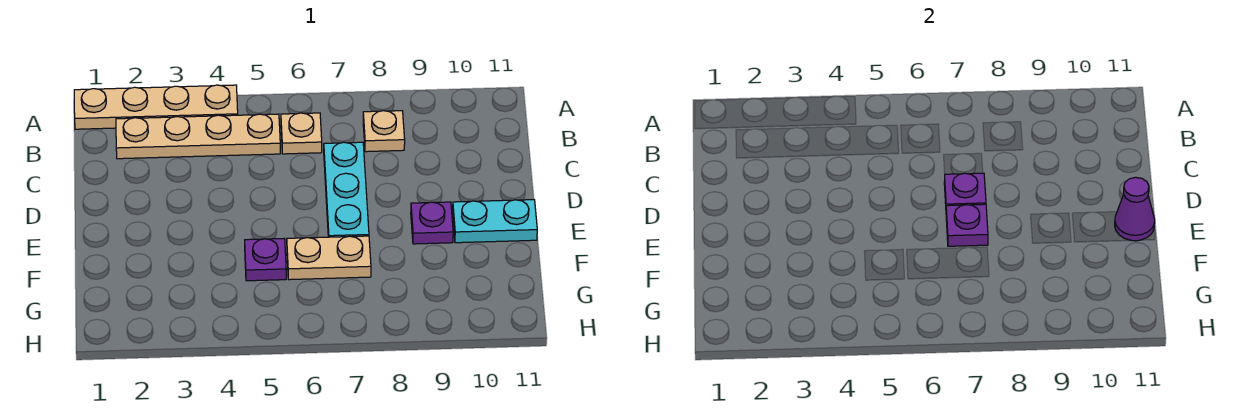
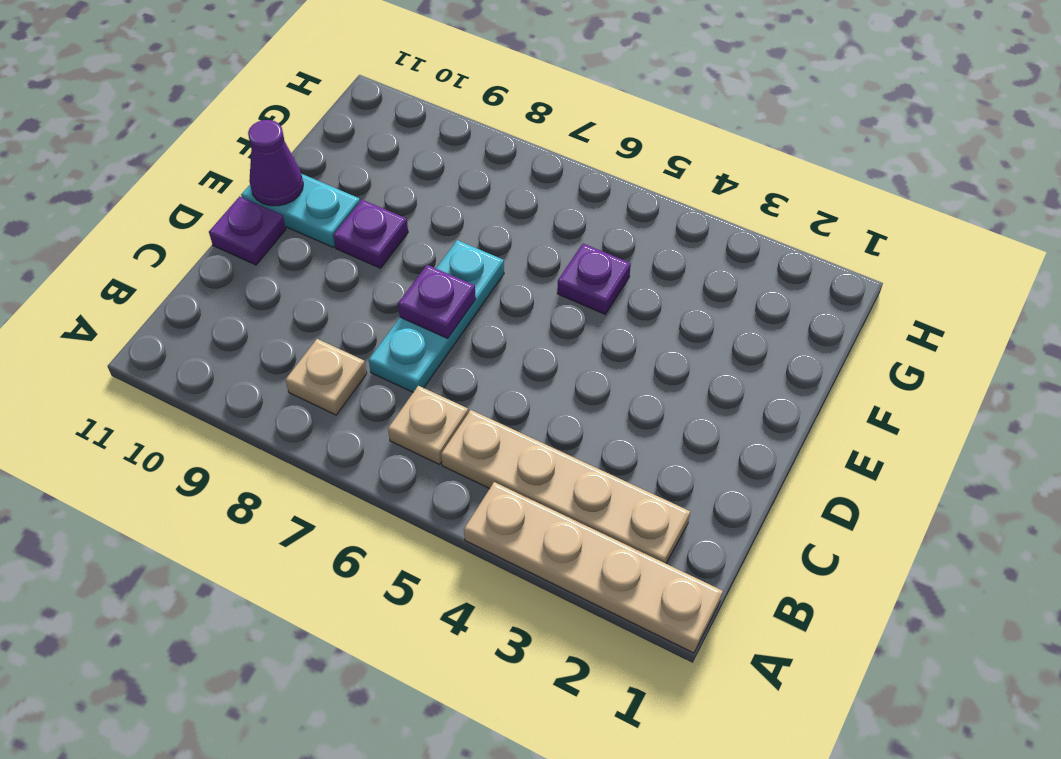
purple 1x1 plate [946,204,988,246] -> purple 1x1 plate moved to [209,196,286,265]
tan 1x2 plate [287,236,371,280] -> none

